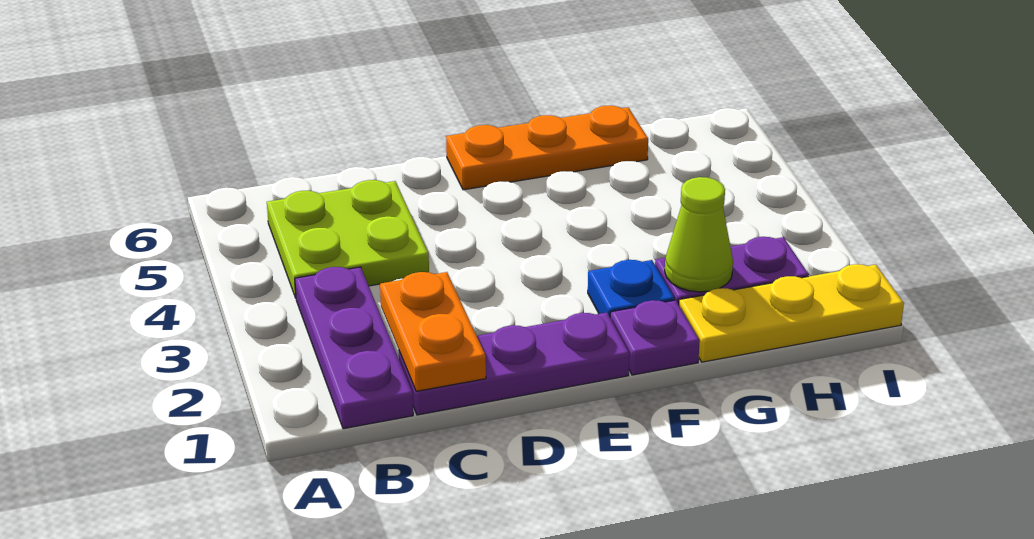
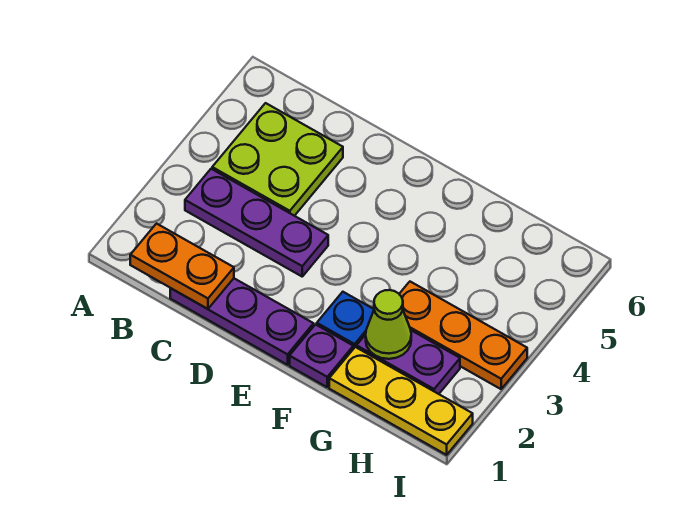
purple 1x3 plate [295,267,413,429] -> purple 1x3 plate turned to [185,169,328,276]
orange 1x2 plate [380,272,486,391] -> orange 1x2 plate turned to [130,224,234,309]
orange 1x3 plate [446,106,648,190] -> orange 1x3 plate moved to [400,282,527,389]

